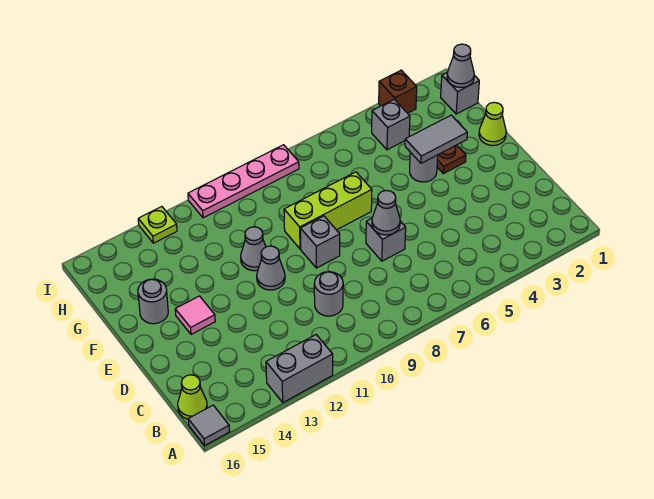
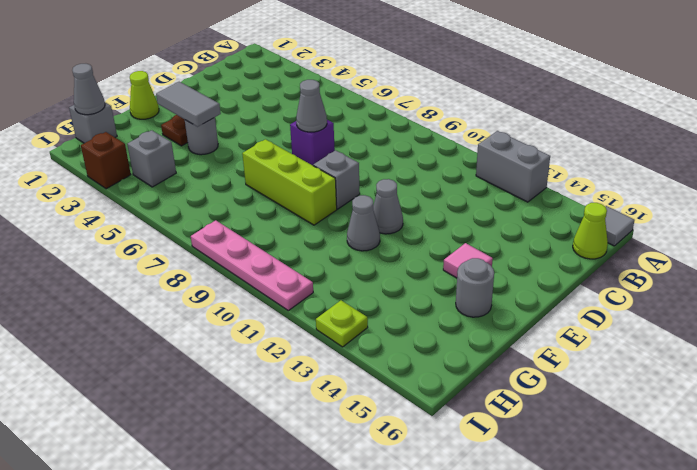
grey 1x1 round brick [314,272,343,316] -> none
grey 1x1 brick [366,219,406,261] -> purple 1x1 brick [290,120,335,165]

